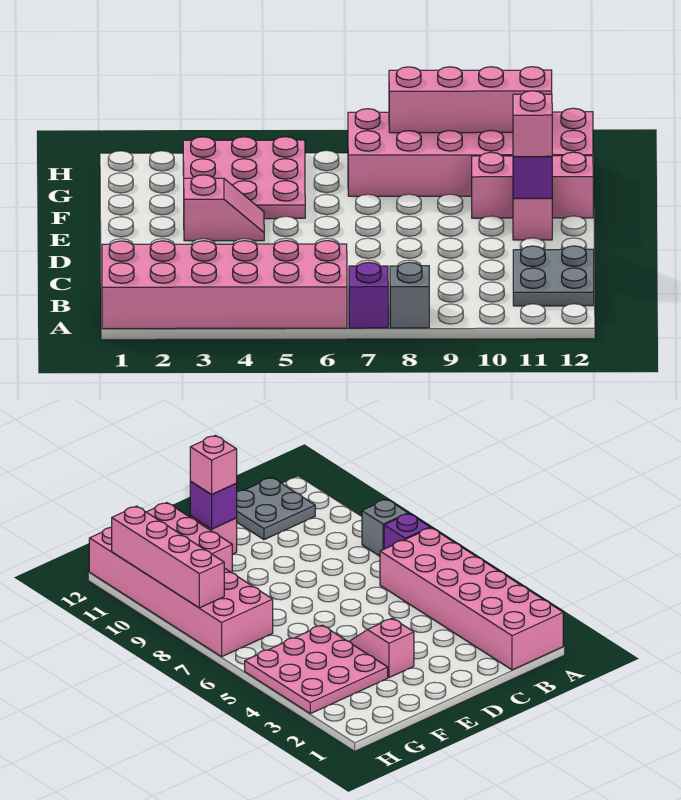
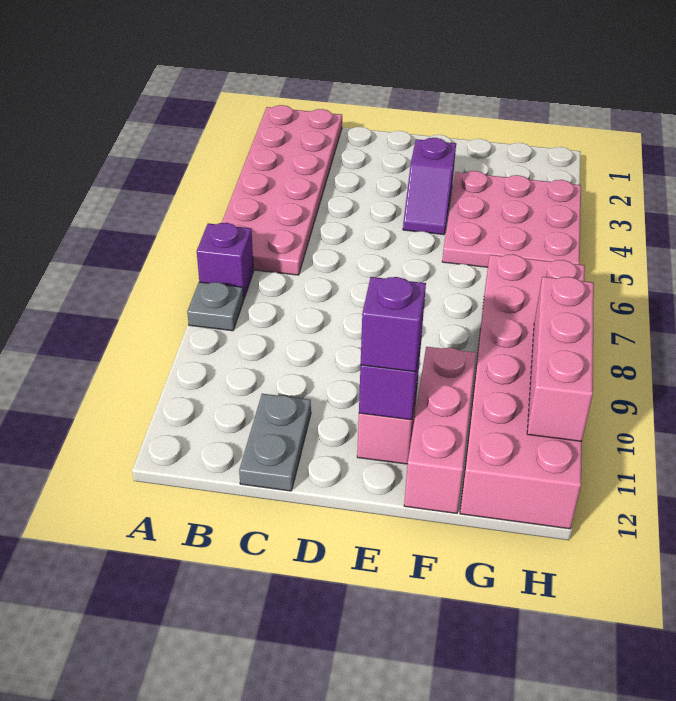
pink 2x6 brick [102,241,347,329] -> pink 2x6 plate [222,105,342,275]
grey 1x1 brick [390,262,429,328] -> grey 1x1 plate [187,282,243,331]
grey 2x2 plate [513,246,594,306] -> grey 1x2 plate [239,394,311,491]
pink 1x2 slope [184,175,264,241] -> purple 1x2 slope [403,138,456,235]
pink 1x1 brick [513,91,552,157] -> purple 1x1 brick [361,277,426,372]
pink 1x4 brick [389,67,552,133] -> pink 1x3 brick [527,277,594,441]

